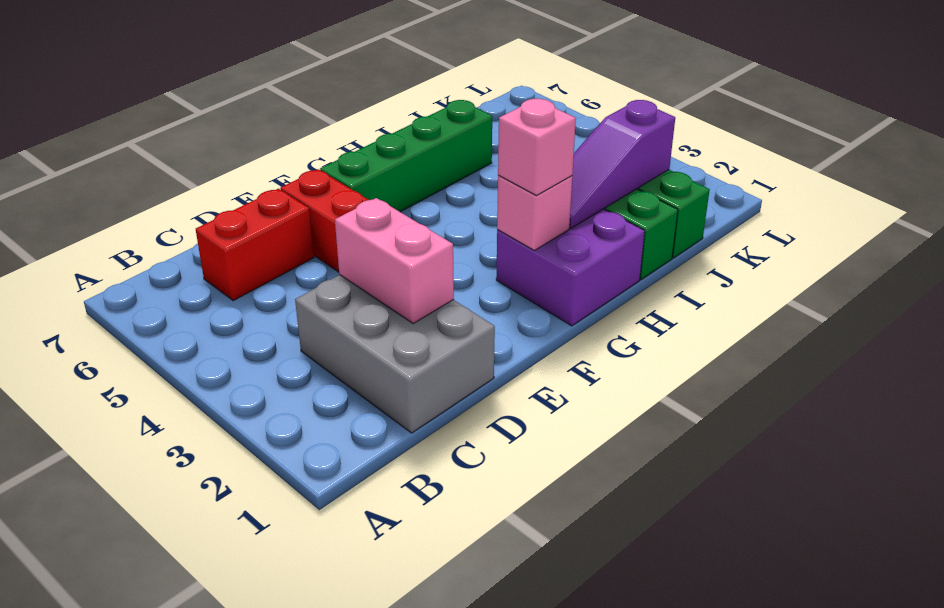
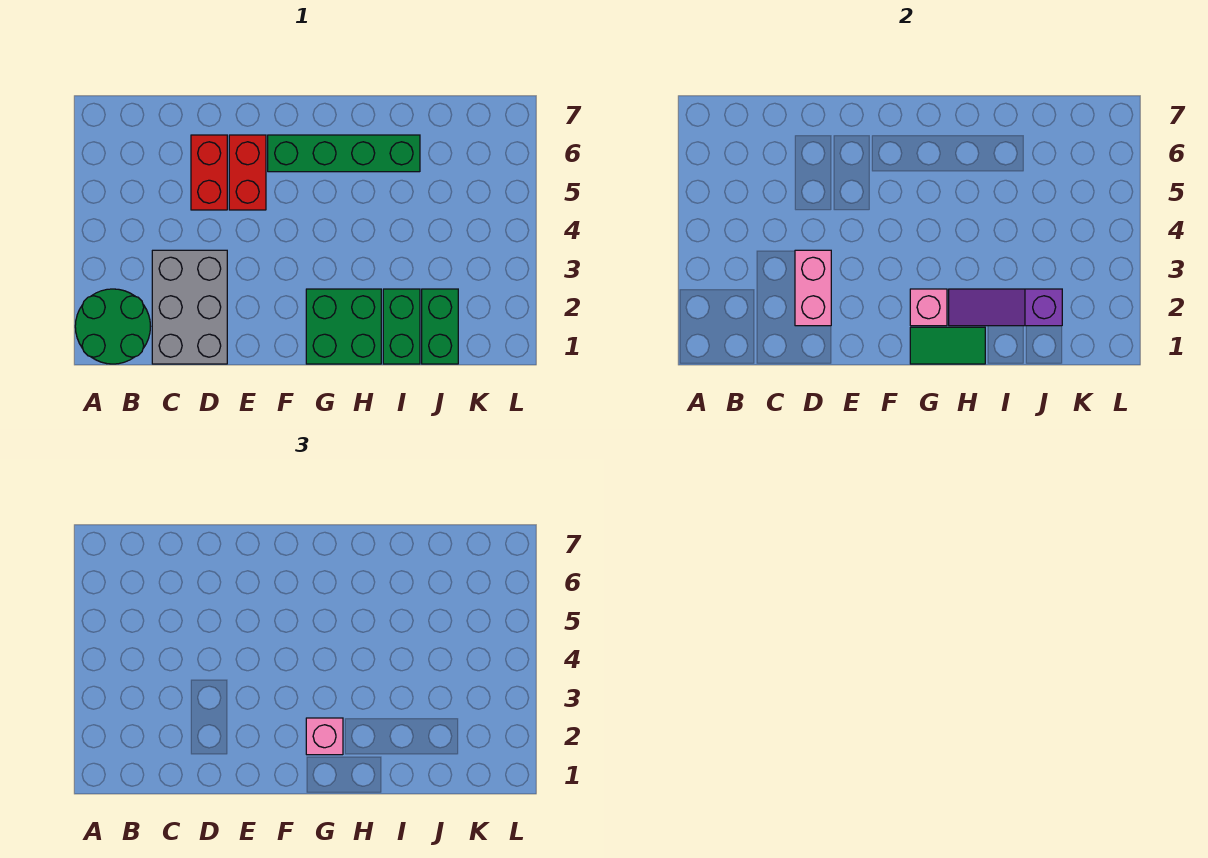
none -> green 2x2 round brick [75,289,150,364]
red 1x2 brick [196,189,314,301] -> red 1x2 brick turned to [191,135,227,210]
purple 2x2 brick [496,209,645,326] -> green 2x2 brick [306,289,381,364]
none -> green 1x2 tile [910,327,985,364]

